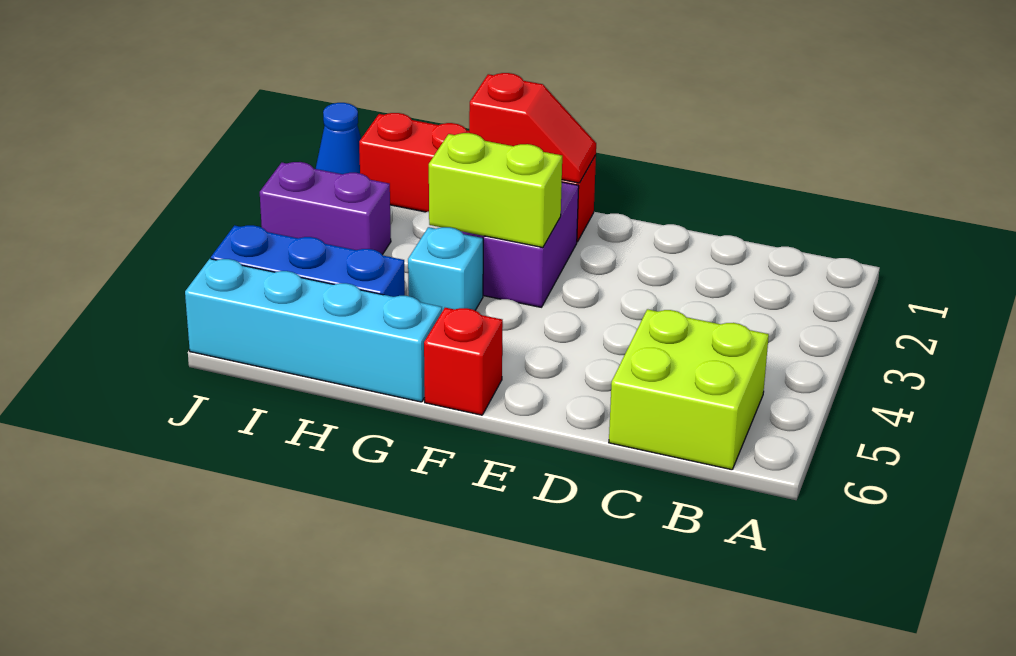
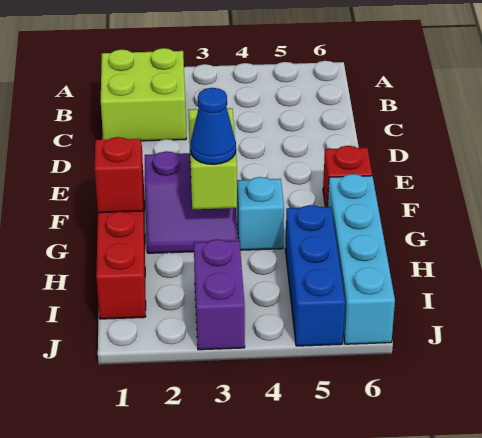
lime 2x2 brick [609,309,769,470] -> lime 2x2 brick moved to [101,48,186,141]
blue 1x1 cone [316,103,361,174] -> blue 1x1 cone moved to [190,88,236,164]

